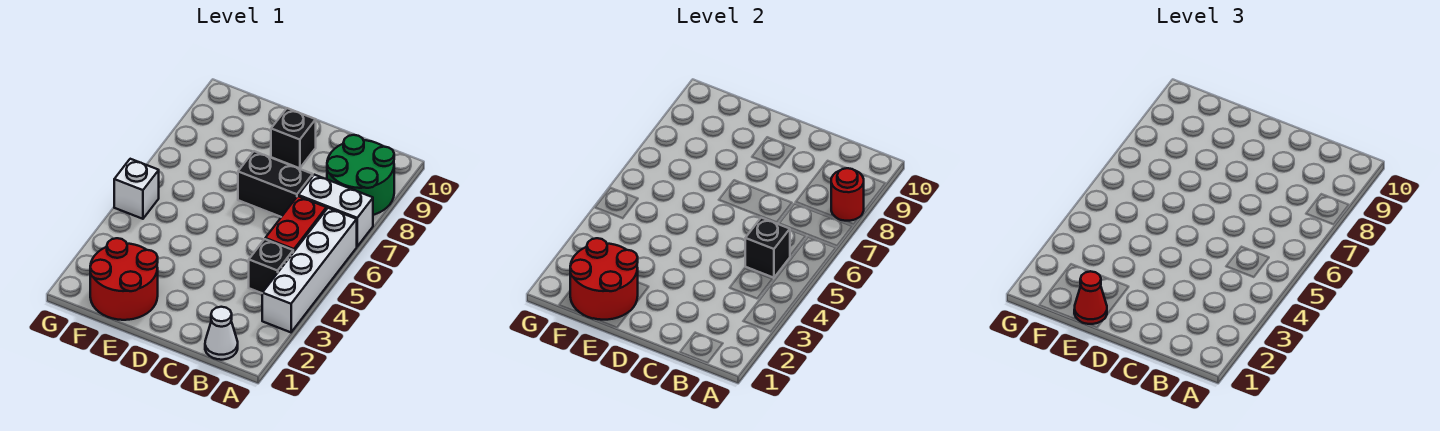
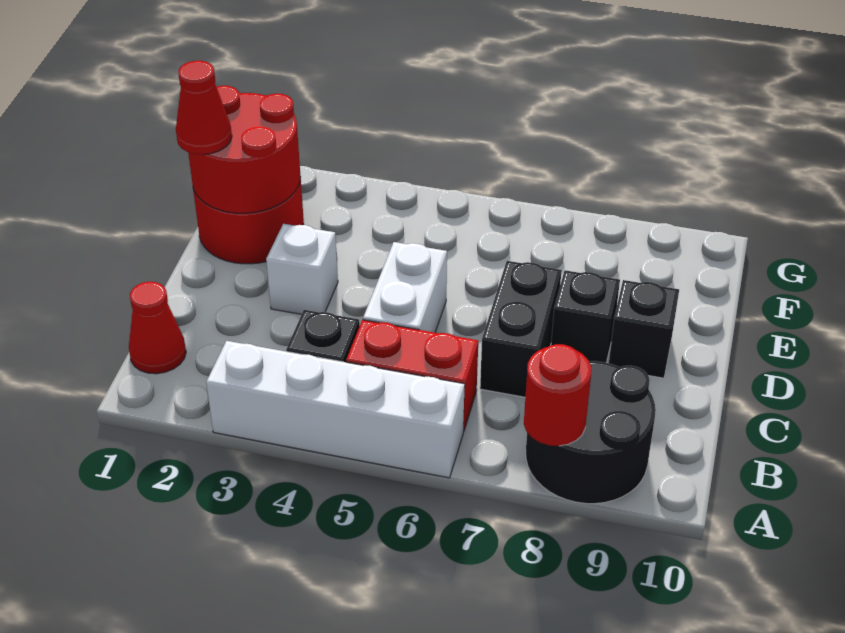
white 1x2 brick [298,175,373,246] -> white 1x2 brick moved to [363,242,447,333]
green 2x2 round brick [327,135,394,215] -> black 2x2 round brick [526,361,656,504]
white 1x1 cone [205,307,238,360] -> red 1x1 cone [129,282,186,374]
black 1x1 brick [745,218,790,278] -> black 1x1 brick moved to [551,270,620,363]
white 1x1 brick [114,159,159,219] -> white 1x1 brick moved to [266,224,338,314]

